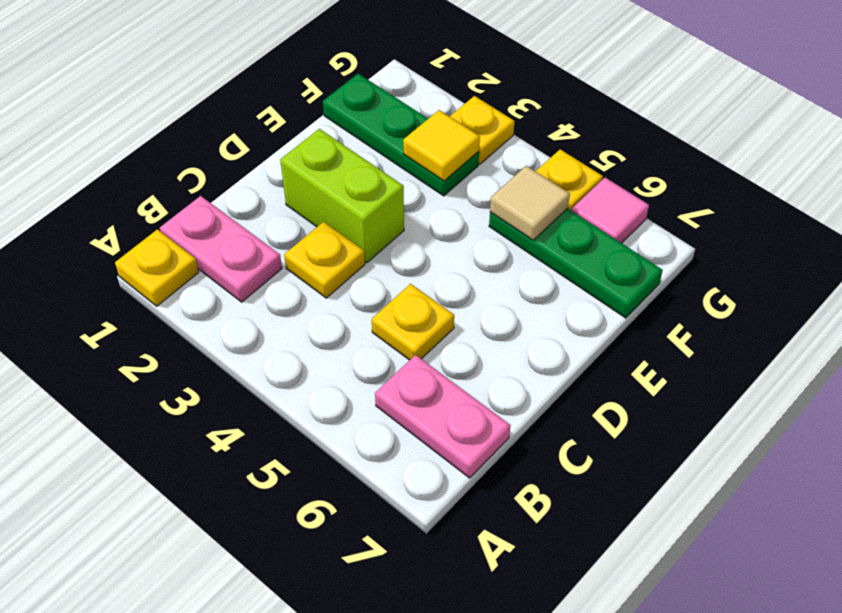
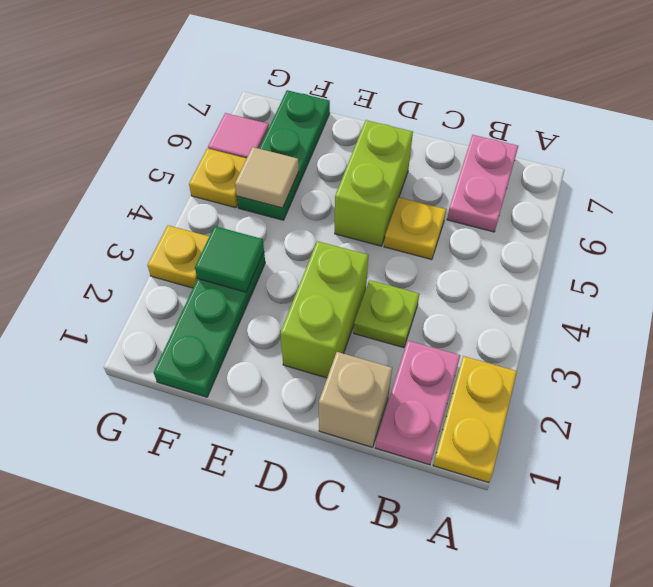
yellow 1x1 plate [115,229,199,306] -> yellow 1x2 plate [433,356,517,483]
none -> tan 1x1 brick [319,352,392,447]
yellow 1x1 plate [284,222,365,298] -> lime 1x1 plate [354,280,419,348]
none -> lime 1x2 brick [335,120,413,246]
yellow 1x1 tile [403,110,480,181] -> green 1x1 tile [195,226,264,292]

